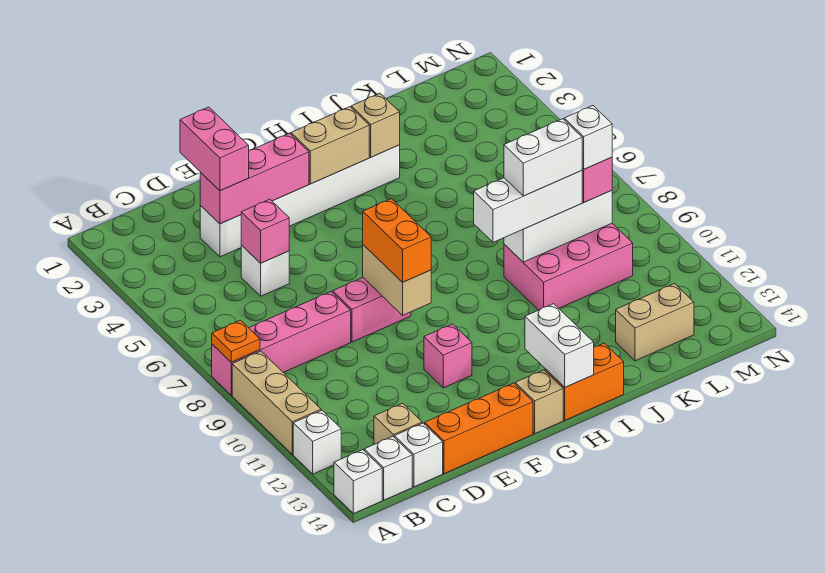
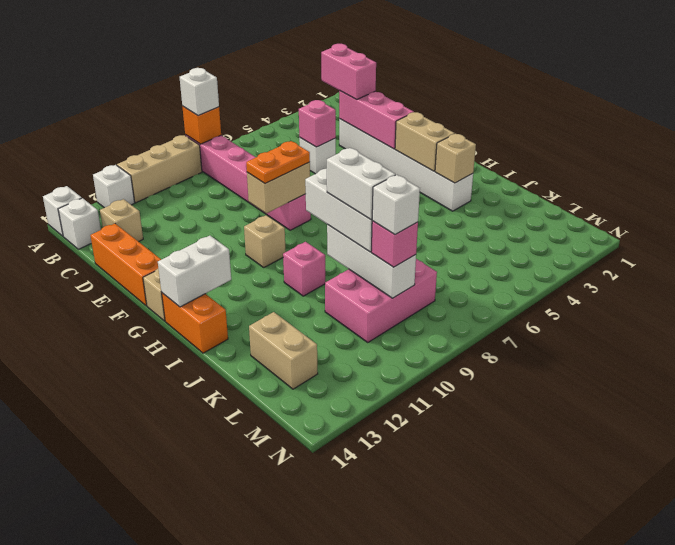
orange 1x1 plate [212,320,260,362] -> orange 1x1 brick [182,106,221,144]
white 1x1 brick [394,423,443,487] -> white 1x1 brick moved to [180,68,219,116]
pink 1x2 brick [180,107,249,191] -> pink 1x2 brick turned to [321,44,376,100]
orange 1x2 brick [363,199,431,282] -> orange 1x2 plate [246,141,310,184]
pink 1x1 brick [424,324,472,388] -> pink 1x1 brick moved to [283,242,325,296]
none -> tan 1x1 brick [244,215,286,267]
pink 2x3 brick [504,223,633,310] -> pink 2x3 brick turned to [325,259,437,343]

